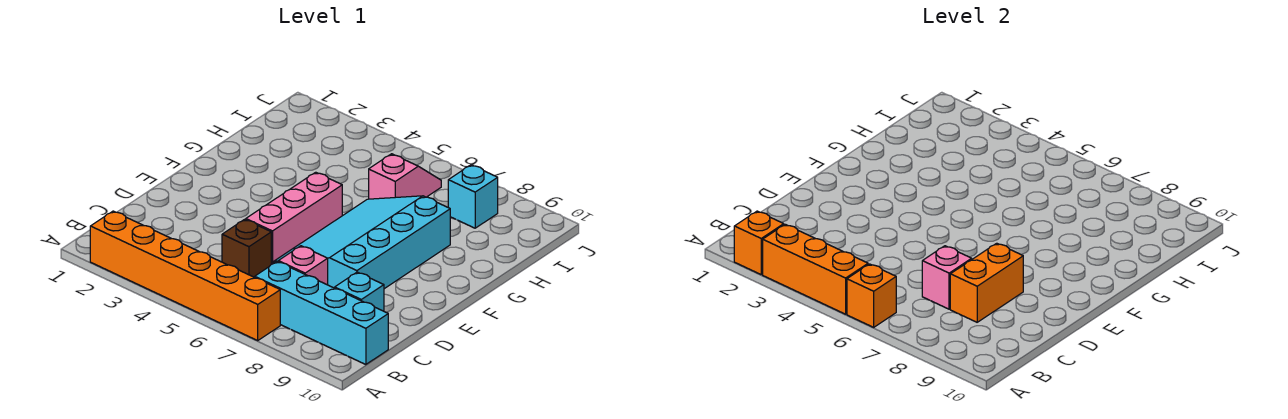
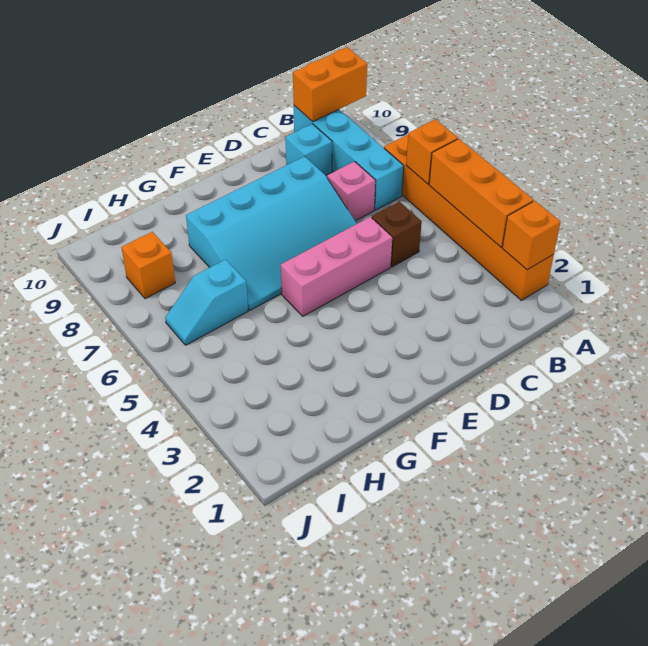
pink 1x1 brick [922,246,972,309] -> none
orange 1x2 brick [950,243,1023,322] -> orange 1x2 brick moved to [293,47,367,122]
pink 1x2 slope [369,154,441,199] -> cyan 1x2 slope [165,260,248,345]
cyan 1x1 brick [448,165,498,228] -> orange 1x1 brick [121,232,175,299]

